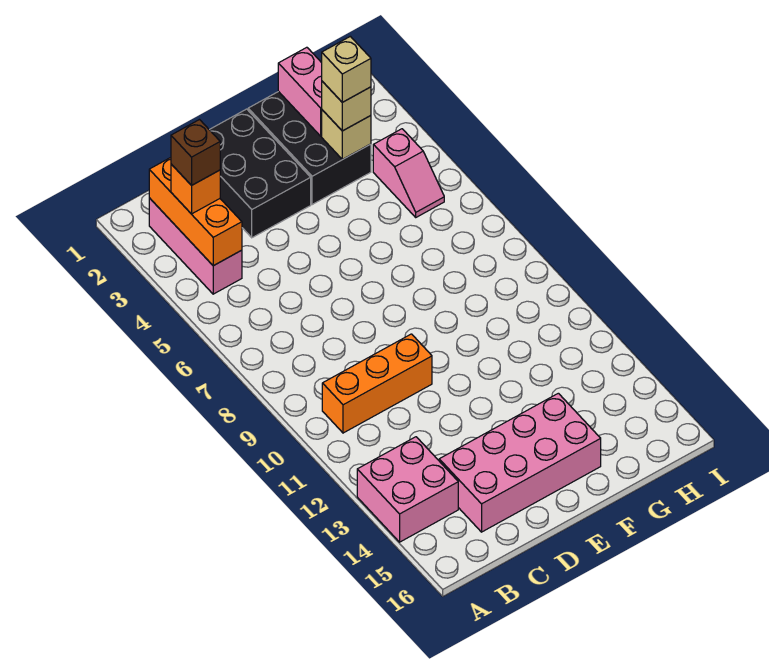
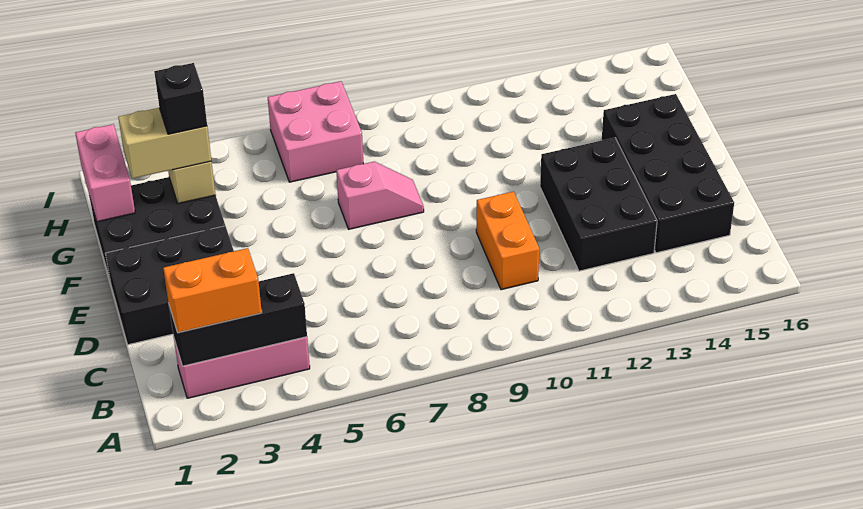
pink 2x2 brick [357,437,458,542] -> pink 2x2 brick moved to [268,81,363,182]
orange 1x3 brick [149,158,242,266] -> black 1x3 brick [169,273,307,366]
orange 1x1 brick [171,164,220,214] -> orange 1x2 brick [163,248,262,333]
brown 1x1 brick [171,120,220,186] -> none
orange 1x3 brick [322,334,432,433] -> orange 1x2 brick [476,192,539,290]
none -> black 2x3 brick [540,138,657,271]
pink 2x4 brick [439,393,601,532] -> black 2x4 brick [602,94,734,253]
pink 1x2 brick [278,47,322,136] -> pink 1x2 brick turned to [75,124,135,222]
tan 1x1 brick [322,81,371,131] -> tan 1x2 brick [118,108,211,179]
tan 1x1 brick [322,36,371,102] -> black 1x1 brick [154,63,207,134]
pink 1x2 slope [373,129,444,217] -> pink 1x2 slope moved to [336,162,424,229]

